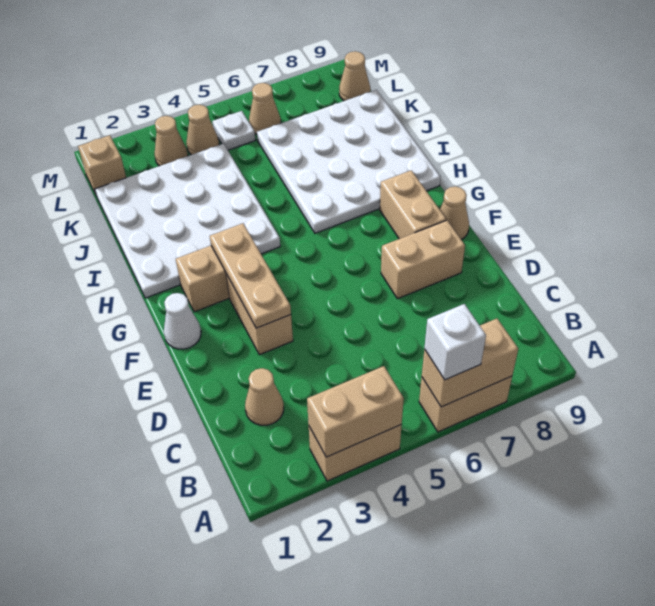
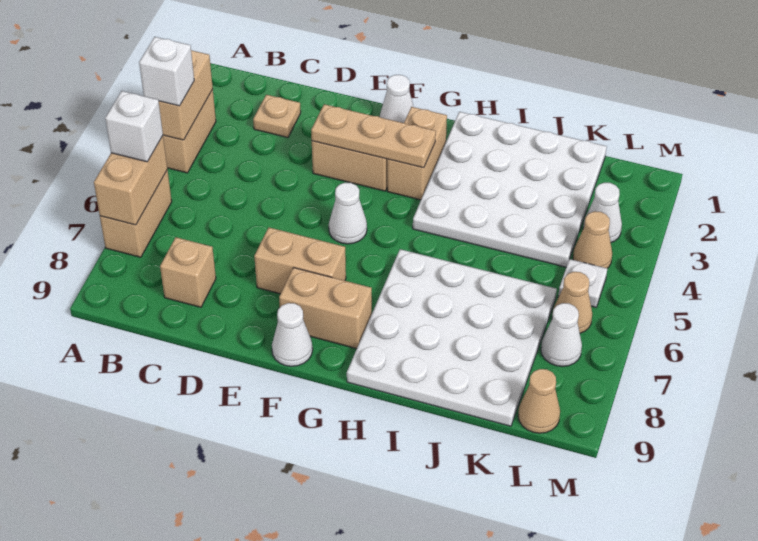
none -> white 1x1 brick [139,37,194,106]
tan 1x1 cone [245,368,284,425] -> tan 1x1 plate [253,95,301,138]
tan 1x2 brick [381,220,465,299] -> tan 1x2 brick turned to [254,228,346,294]
none -> white 1x1 cone [329,183,367,244]
tan 1x1 cone [440,186,469,239] -> white 1x1 cone [272,303,313,366]
tan 1x1 brick [78,135,126,195] -> tan 1x1 brick moved to [160,237,216,307]
tan 1x1 cone [154,116,188,166] -> white 1x1 cone [583,183,622,242]
none -> white 1x1 cone [541,303,582,367]

